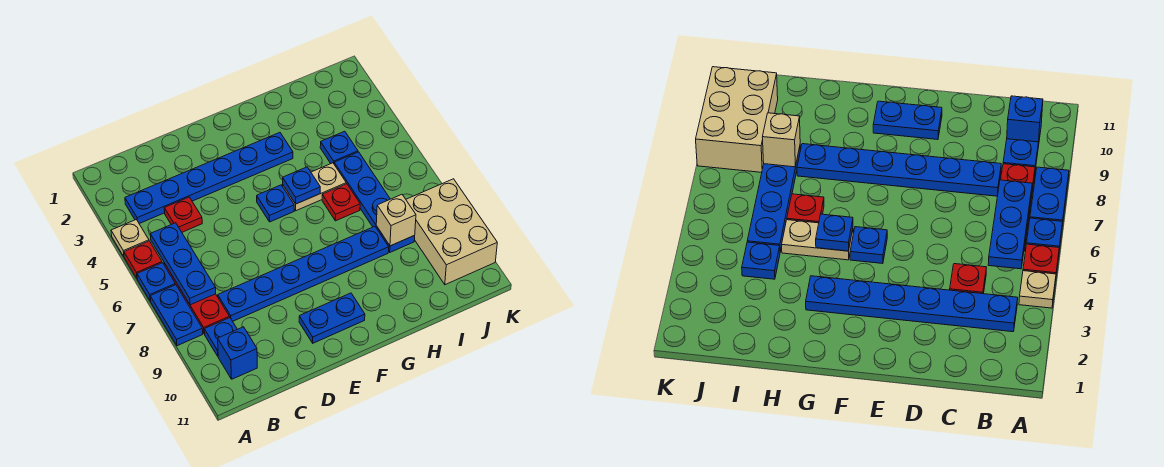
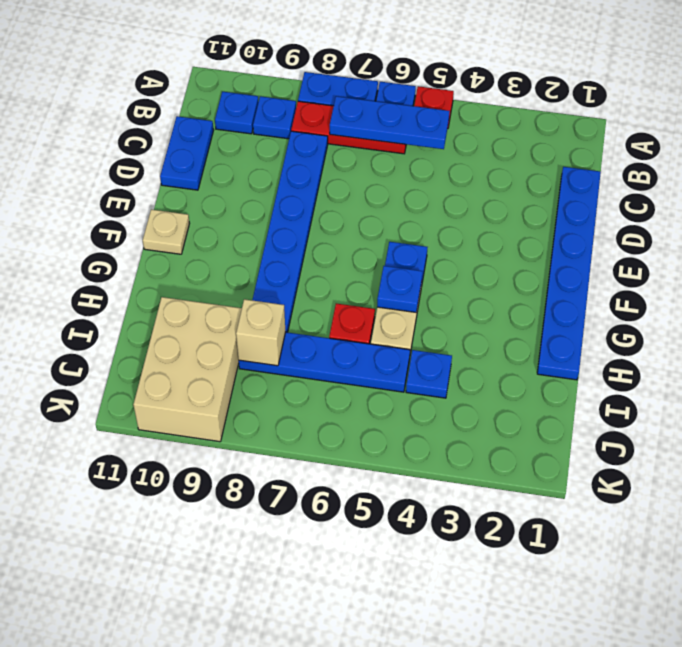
tan 1x1 plate [111,220,149,256] -> tan 1x1 plate moved to [143,209,189,254]
blue 1x6 plate [125,133,293,224] -> blue 1x6 plate moved to [537,167,601,380]
blue 1x1 brick [218,327,257,379] -> blue 1x1 plate [215,92,258,134]
red 1x1 plate [164,197,202,232] -> none
blue 1x2 plate [299,293,365,343] -> blue 1x2 plate moved to [160,116,214,190]
tan 2x3 brick [406,179,497,285] -> tan 2x3 brick turned to [133,297,242,442]

